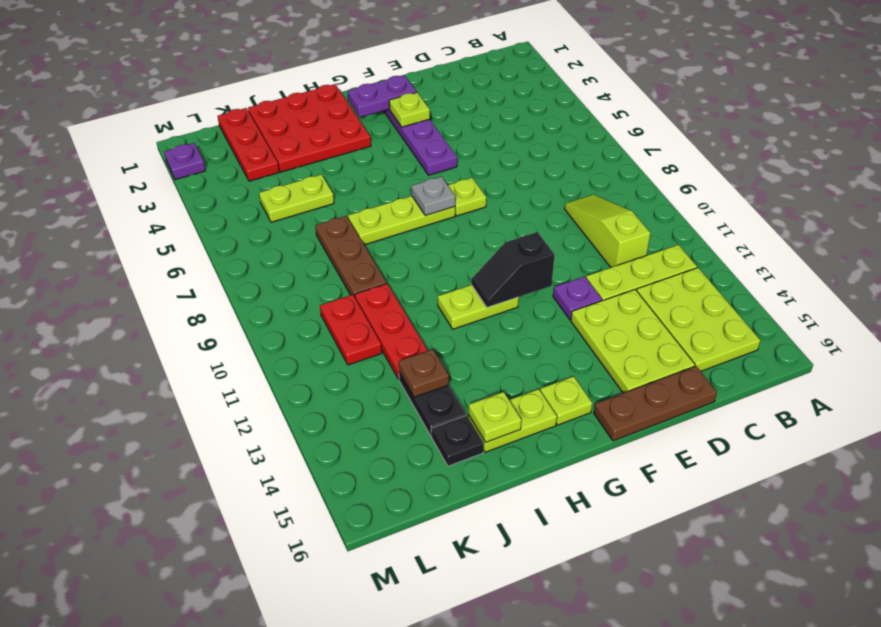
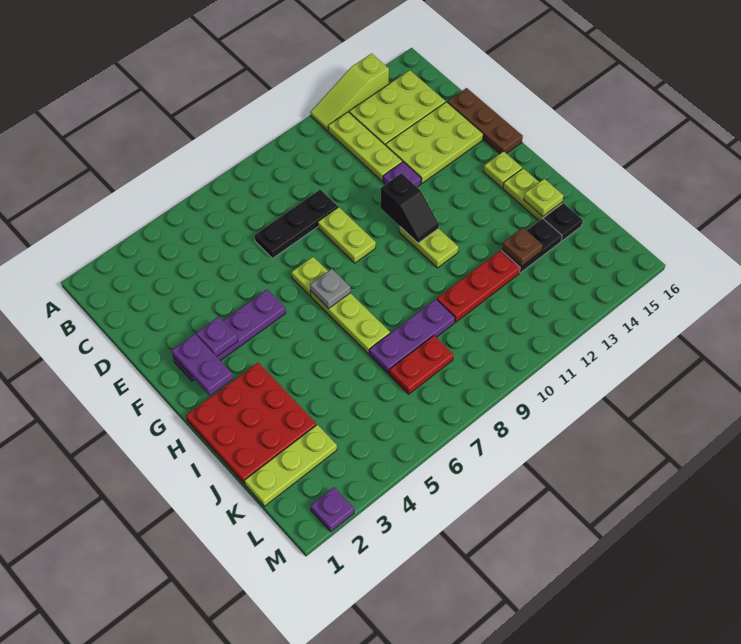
lime 1x3 slope [565,195,650,267] -> lime 1x3 slope moved to [310,54,389,131]
none -> black 1x3 plate [254,190,338,258]
lime 1x1 plate [389,92,430,127] -> purple 1x1 plate [196,317,238,357]
lime 1x2 plate [259,175,334,222] -> lime 1x2 plate moved to [318,207,376,263]
brown 1x3 plate [315,216,387,297] -> purple 1x3 plate [369,299,455,374]
red 1x3 plate [218,108,279,181] -> lime 1x3 plate [245,425,337,506]
red 1x2 plate [320,295,382,365] -> red 1x2 plate moved to [389,336,454,394]

